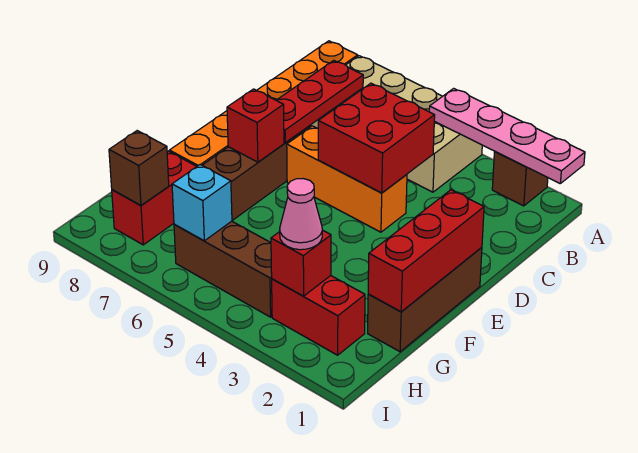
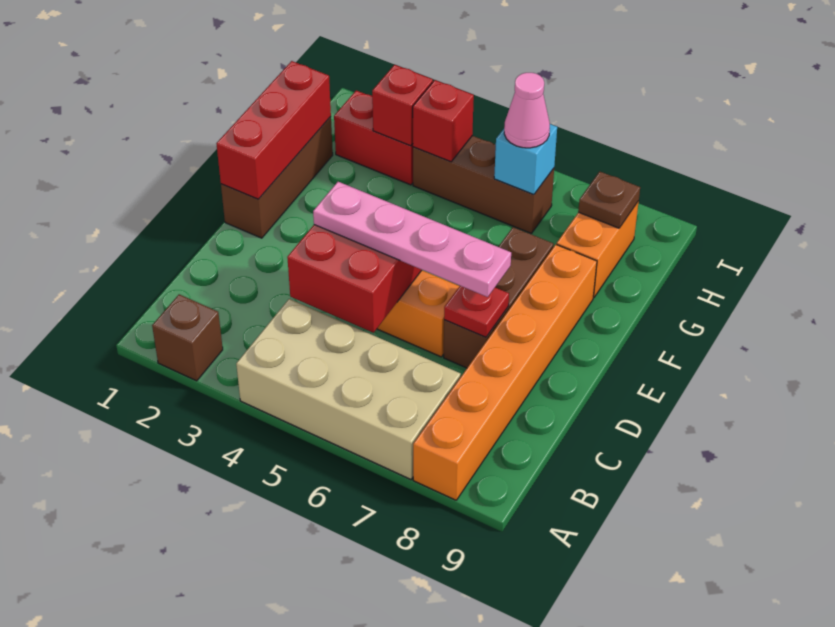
pink 1x4 plate [429,88,585,183] -> pink 1x4 plate moved to [313,182,511,297]
red 1x3 plate [277,61,363,143] -> red 1x1 plate [444,286,509,337]
red 1x1 brick [227,89,284,162] -> red 1x1 brick moved to [413,80,474,162]
red 1x2 brick [112,151,197,245] -> orange 1x2 brick [557,201,639,298]
pink 1x1 cone [280,179,322,250] -> pink 1x1 cone moved to [504,73,550,148]
brown 1x1 brick [109,131,169,205] -> brown 1x1 plate [578,172,640,228]

